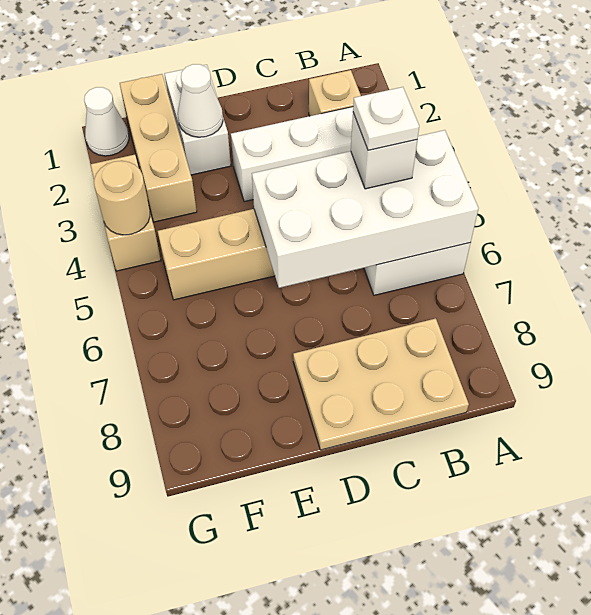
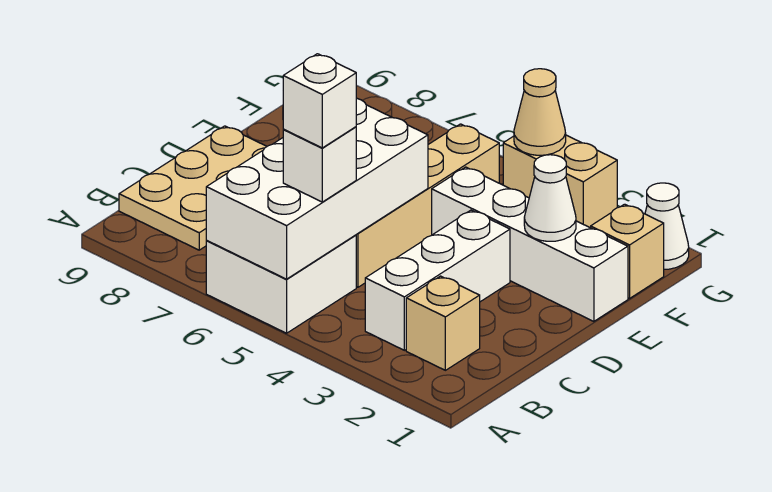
white 1x1 plate [353,87,419,150] -> white 1x1 brick [283,54,356,148]
white 1x2 brick [165,65,231,175] -> white 1x4 brick [432,167,628,321]
tan 1x3 brick [120,74,197,222] -> tan 1x1 brick [591,204,664,298]
tan 1x1 round brick [94,161,150,235] -> tan 1x1 cone [514,69,566,155]

